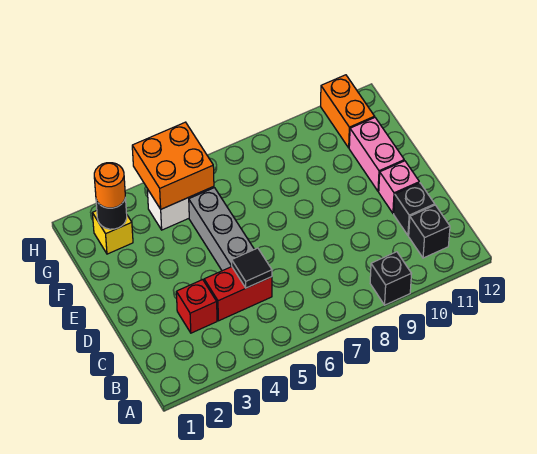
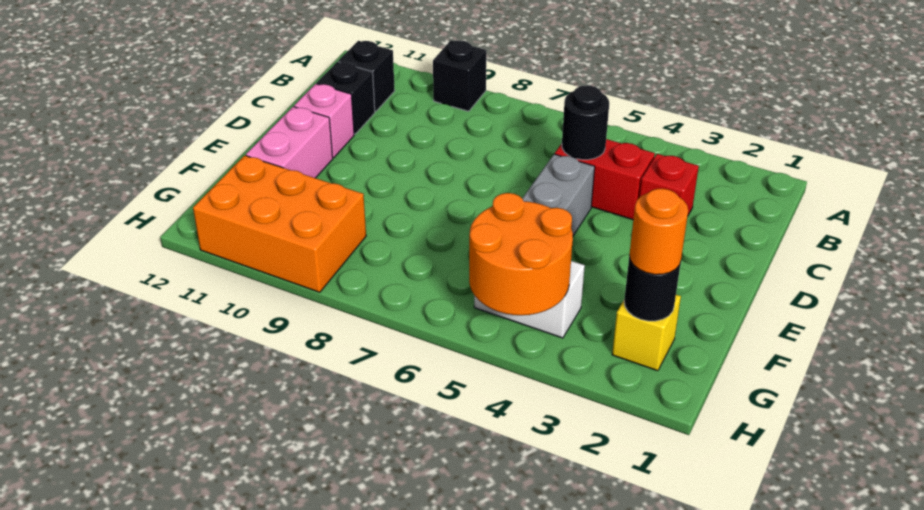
black 1x1 tile [232,248,272,288] -> black 1x1 round brick [562,85,609,160]
orange 2x2 brick [132,122,214,209] -> orange 2x2 round brick [469,193,573,315]
orange 1x2 brick [321,75,375,148] -> orange 2x3 brick [193,155,366,292]

